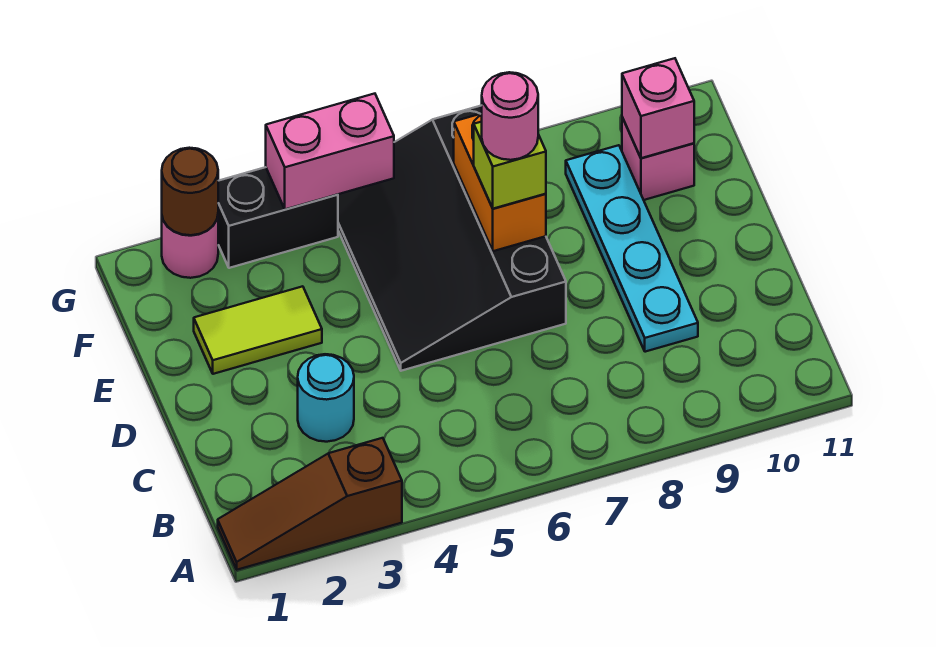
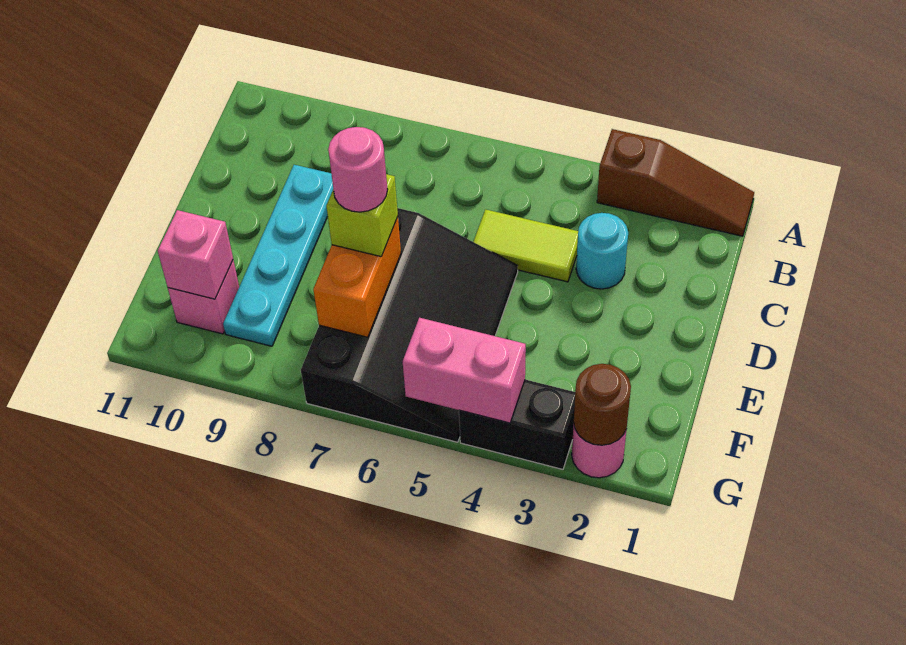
lime 1x2 tile [194,286,322,374] -> lime 1x2 tile moved to [473,209,578,282]

